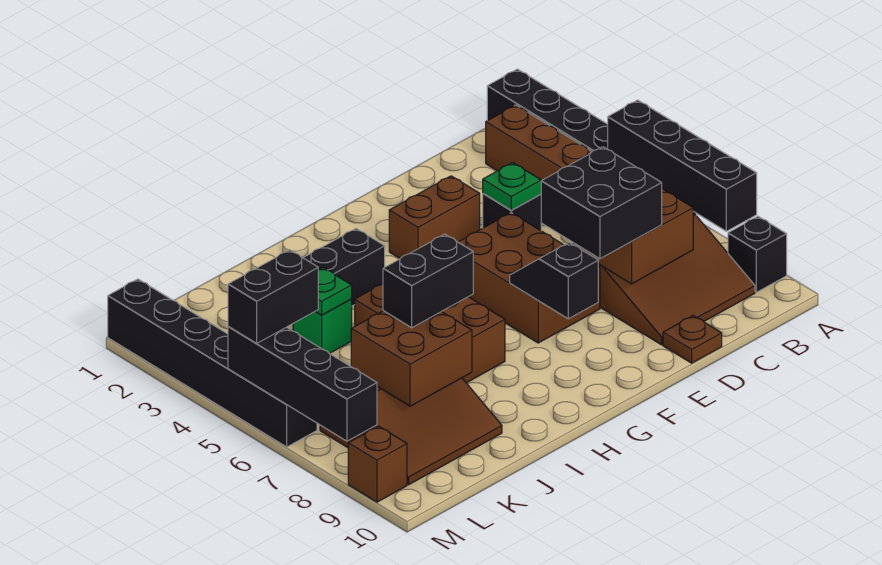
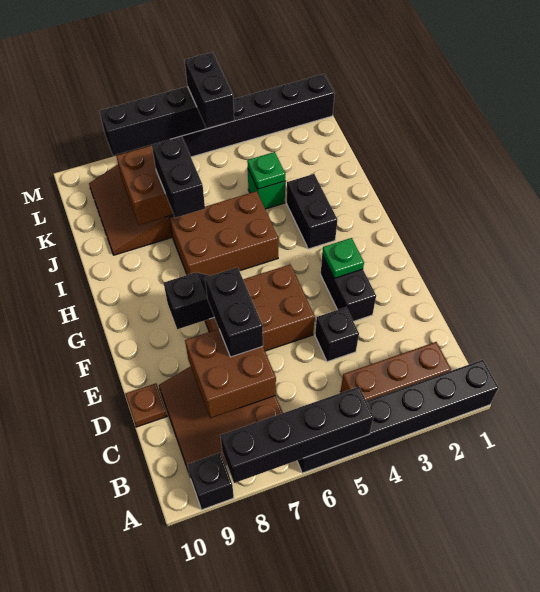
green 1x1 plate [483,163,541,210] -> green 1x1 plate moved to [322,238,364,278]
black 2x2 brick [541,147,662,259] -> black 1x2 brick [205,267,263,357]
brown 1x2 brick [389,176,480,258] -> black 1x2 brick [321,255,376,321]
brown 1x1 brick [348,426,407,502] -> none

